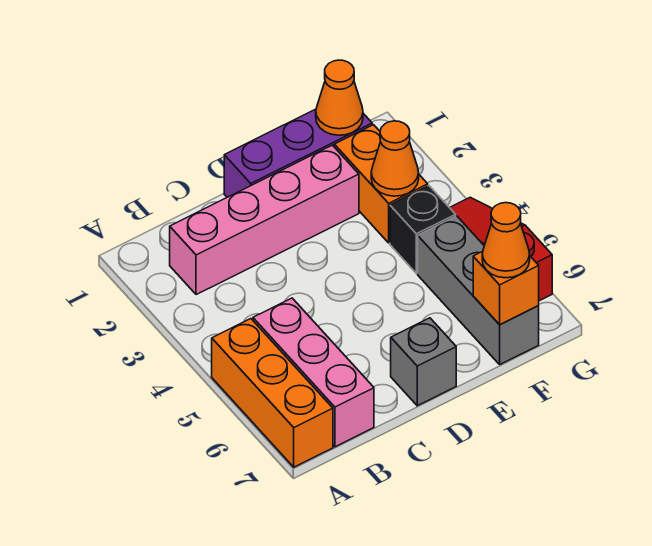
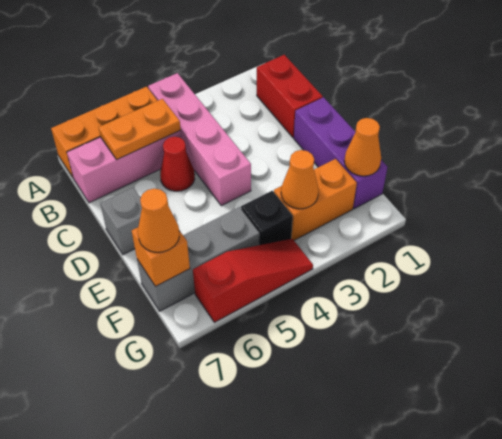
none -> red 1x2 brick [257,55,323,137]
pink 1x4 brick [170,145,359,295] -> pink 1x4 brick moved to [148,73,251,206]
none -> orange 1x2 plate [99,99,181,160]
none -> red 1x1 cone [160,137,195,191]

